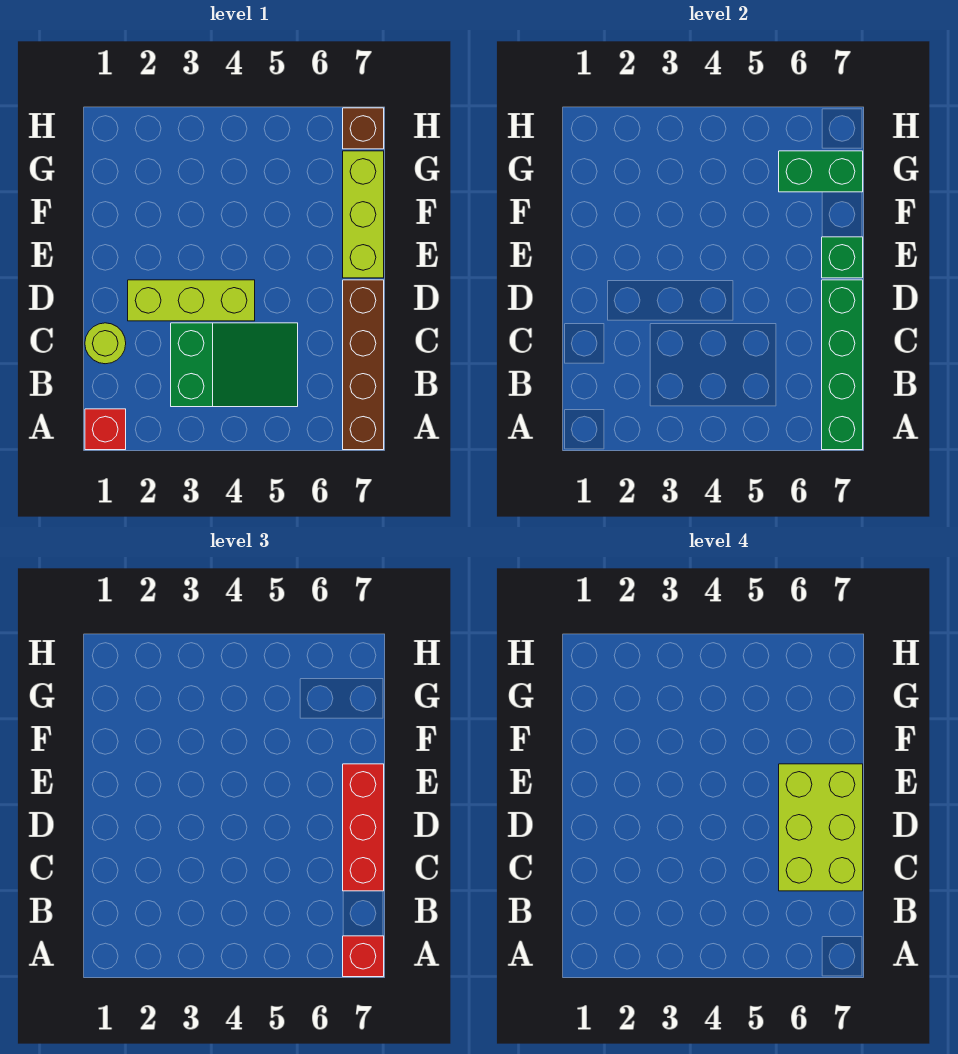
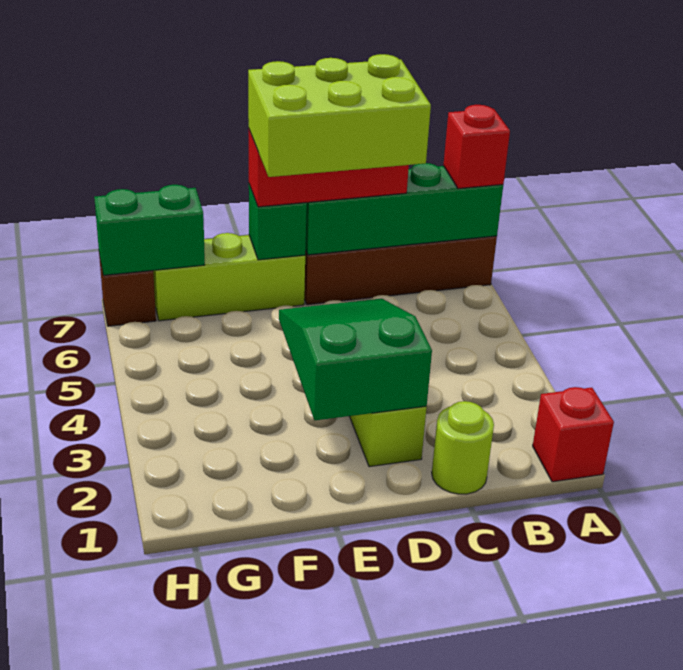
green 2x3 slope [171,323,298,407] -> green 2x3 slope moved to [279,299,432,420]
green 1x2 brick [779,151,863,192] -> green 1x2 brick turned to [94,185,205,275]

